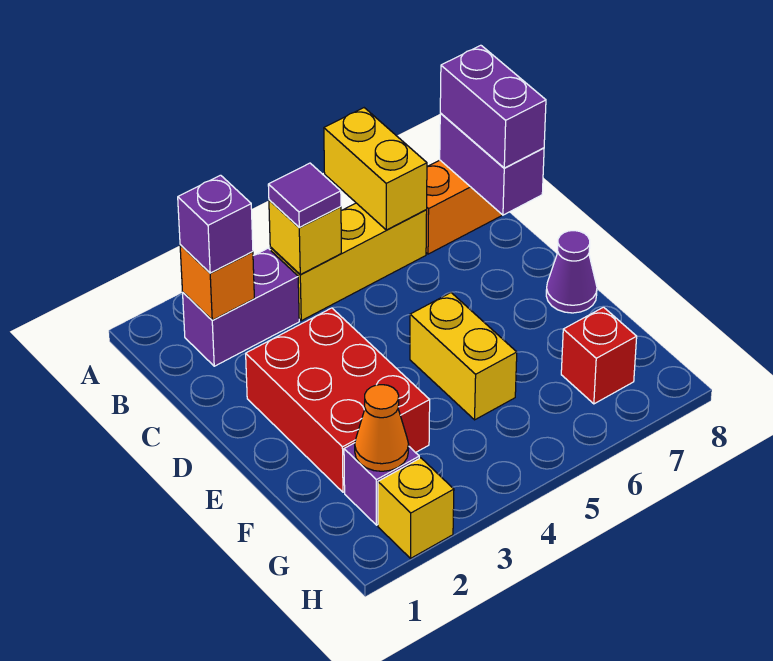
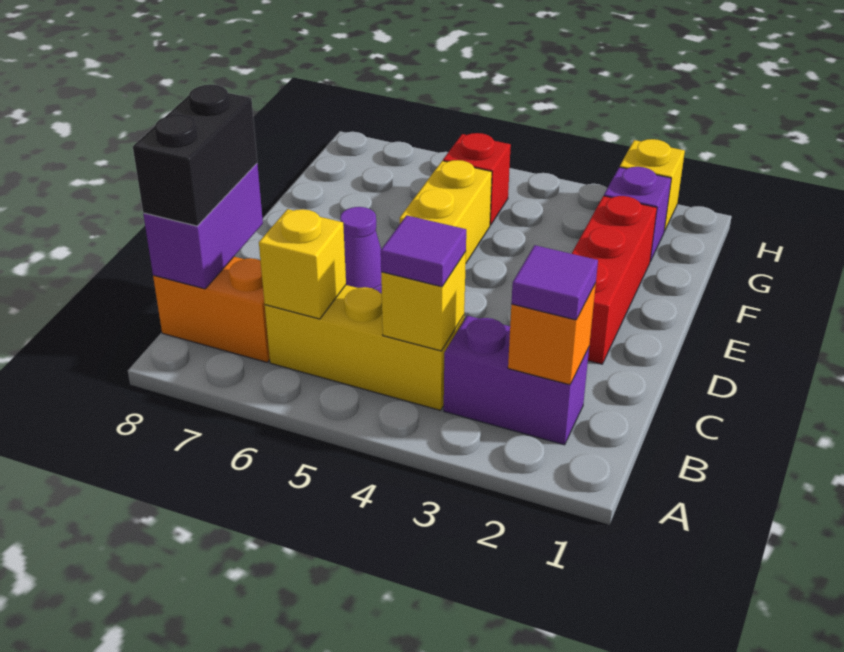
yellow 1x2 brick [324,108,427,230] -> yellow 1x1 brick [259,209,346,319]
purple 1x1 brick [178,175,253,273] -> purple 1x1 tile [511,245,598,320]
purple 1x2 brick [440,45,546,168] -> black 1x2 brick [133,85,257,226]
red 2x3 brick [246,308,430,492] -> red 1x3 brick [572,196,657,364]
purple 1x1 cone [546,231,597,313] -> purple 1x1 cone moved to [340,207,382,294]
orange 1x1 cone [355,385,409,471] -> none
red 1x1 brick [561,307,637,404] -> red 1x1 brick moved to [443,133,511,225]

